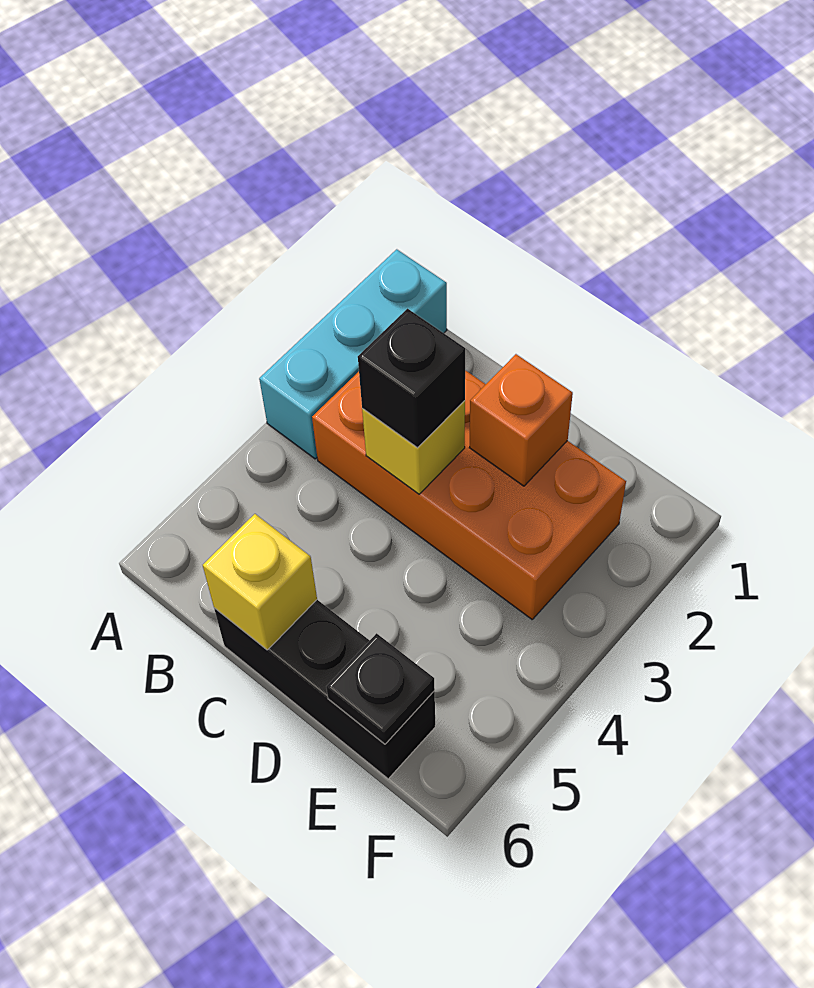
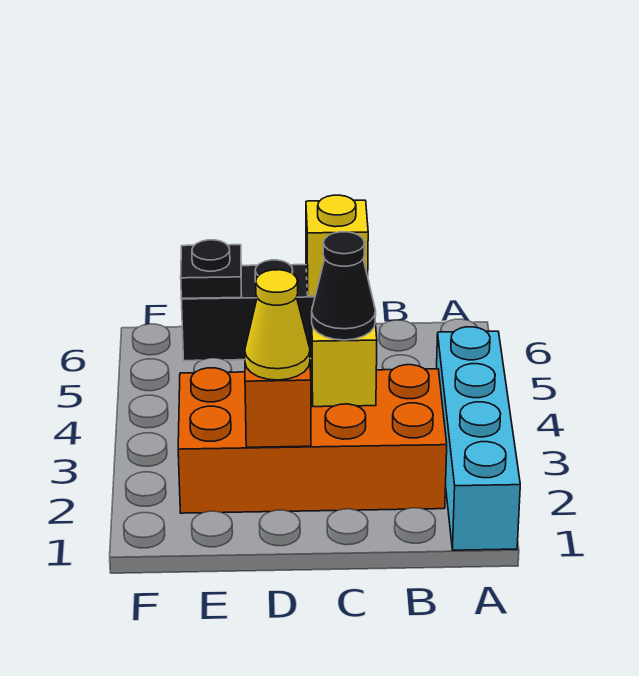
cyan 1x3 brick [259,249,447,459] -> cyan 1x4 brick [437,327,520,550]
black 1x1 brick [358,309,465,448] -> black 1x1 cone [312,232,376,340]
none -> yellow 1x1 cone [245,270,310,380]

